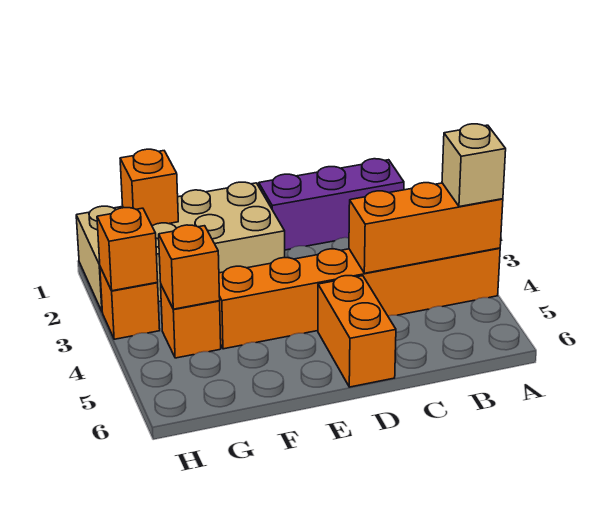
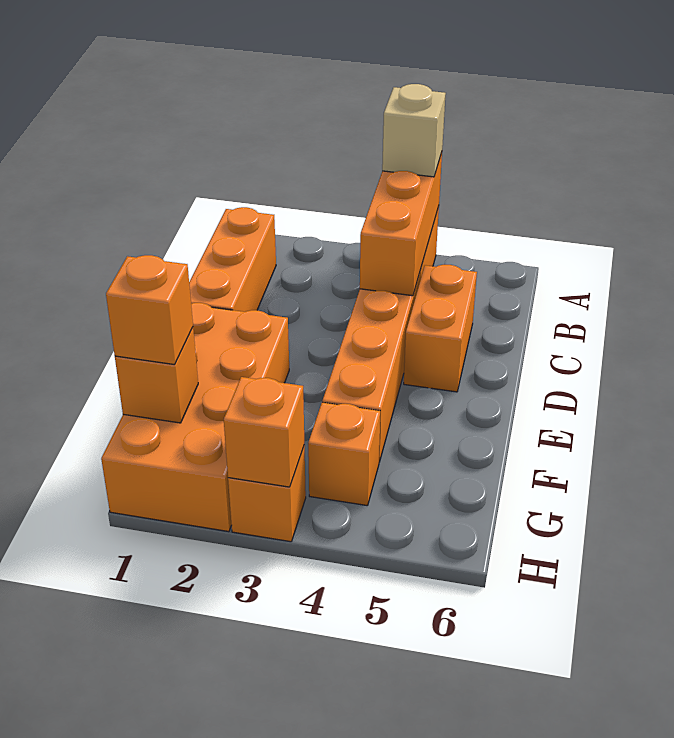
purple 1x3 brick [259,159,404,250] -> orange 1x3 brick [189,207,276,312]
orange 1x2 brick [318,276,396,387] -> orange 1x2 brick turned to [404,265,477,392]
tan 2x4 brick [76,182,285,311] -> orange 2x4 brick [101,303,289,532]
orange 1x1 brick [159,225,220,309] -> orange 1x1 brick moved to [106,255,193,365]

